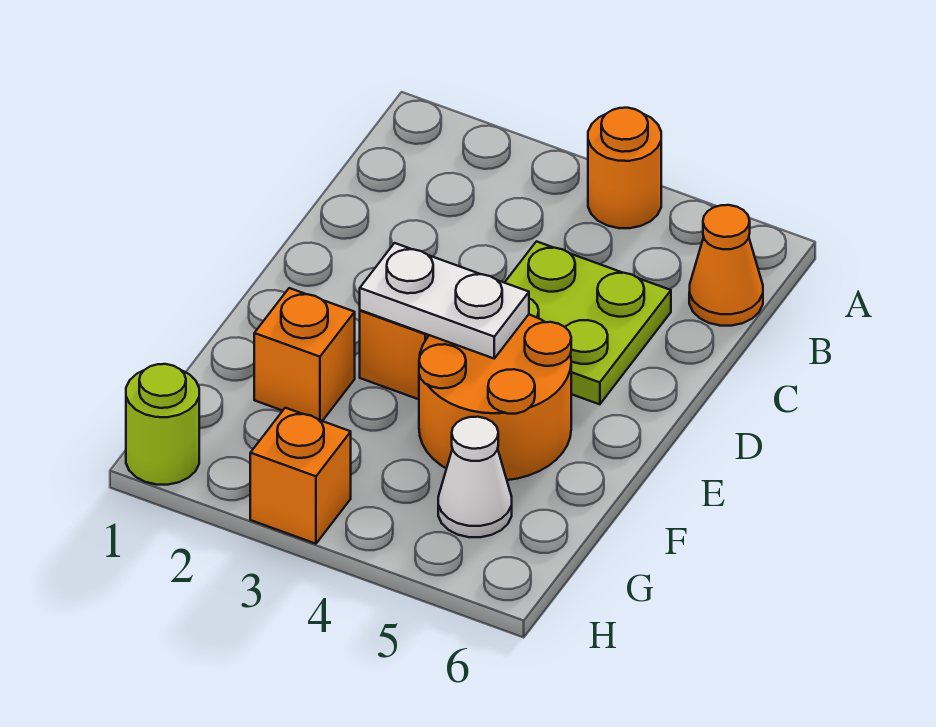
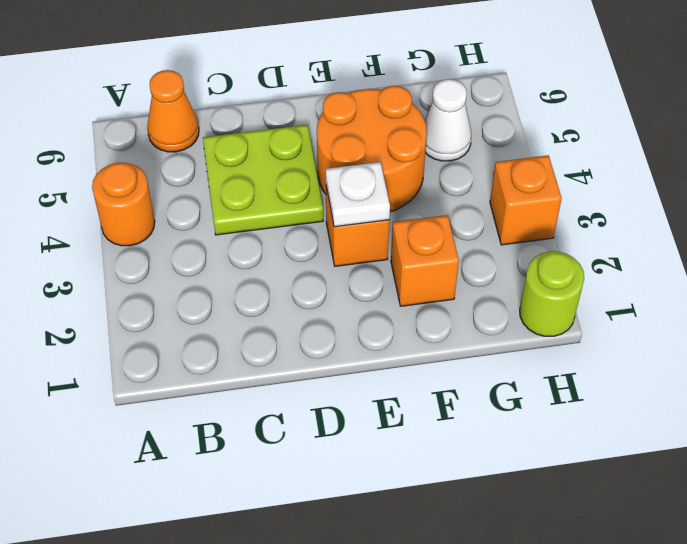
white 1x2 plate [360,243,529,358] -> white 1x1 plate [326,162,390,227]

